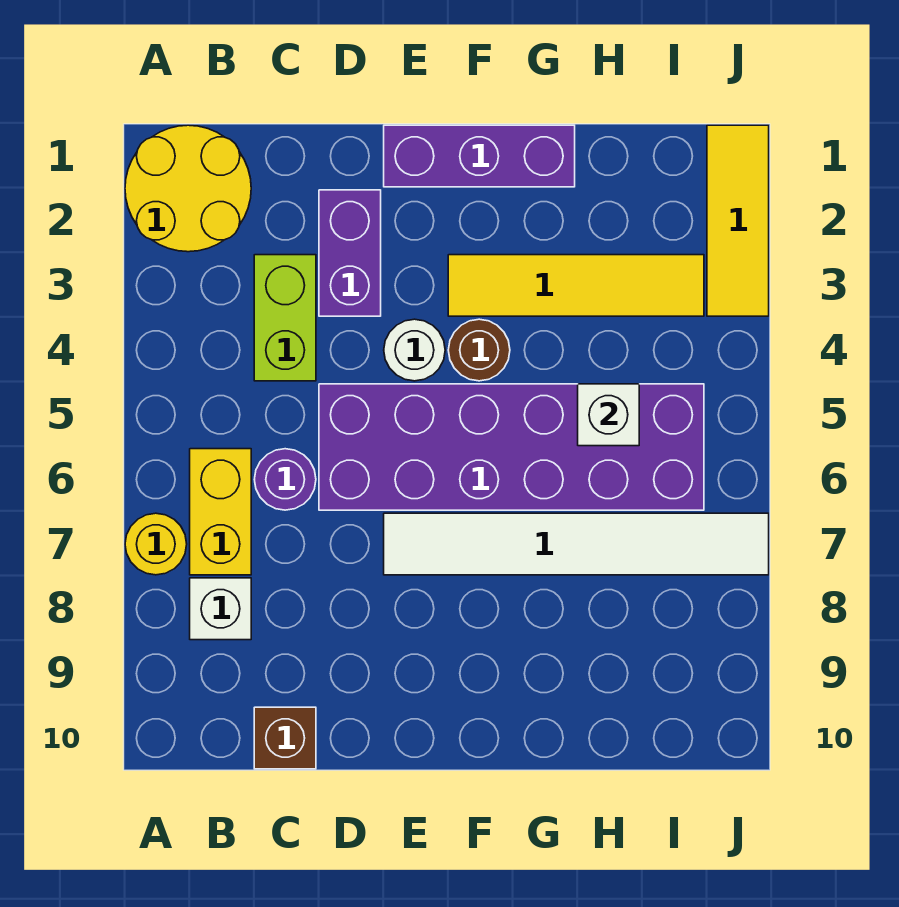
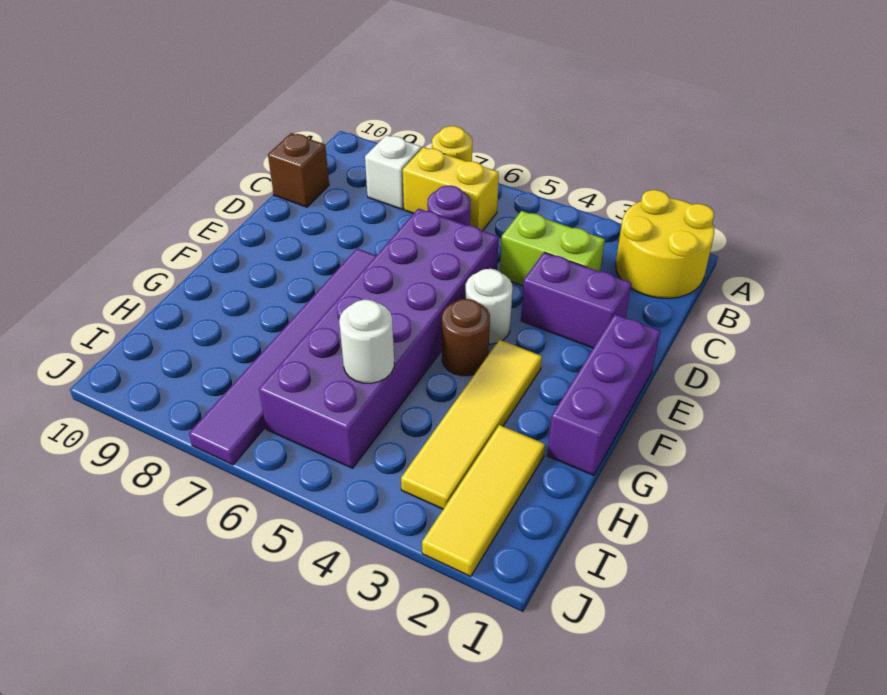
white 1x6 tile [384,513,769,575] -> purple 1x6 tile [189,249,376,465]
white 1x1 brick [578,384,639,446] -> white 1x1 round brick [339,300,394,383]
yellow 1x3 tile [707,125,769,316] -> yellow 1x3 tile turned to [422,425,545,576]

